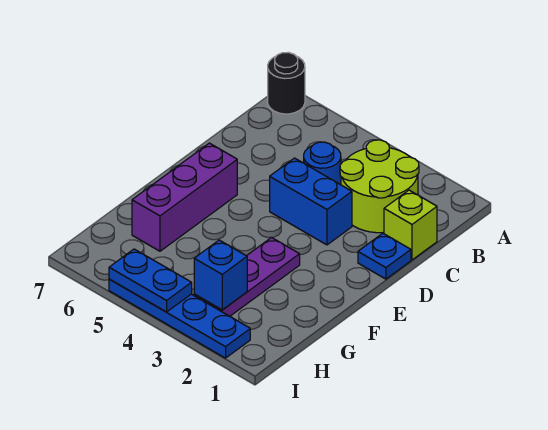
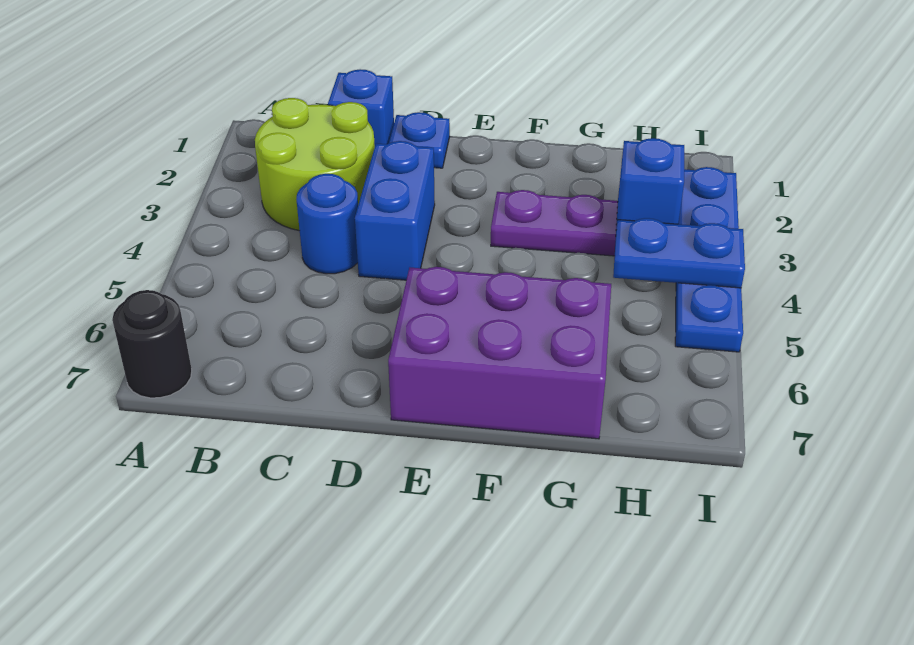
lime 1x1 brick [384,190,437,260] -> blue 1x1 brick [328,69,394,145]
purple 1x3 brick [132,143,237,251] -> purple 2x3 brick [388,267,611,439]
blue 1x2 plate [109,249,192,312] -> blue 1x2 plate turned to [613,218,745,288]

